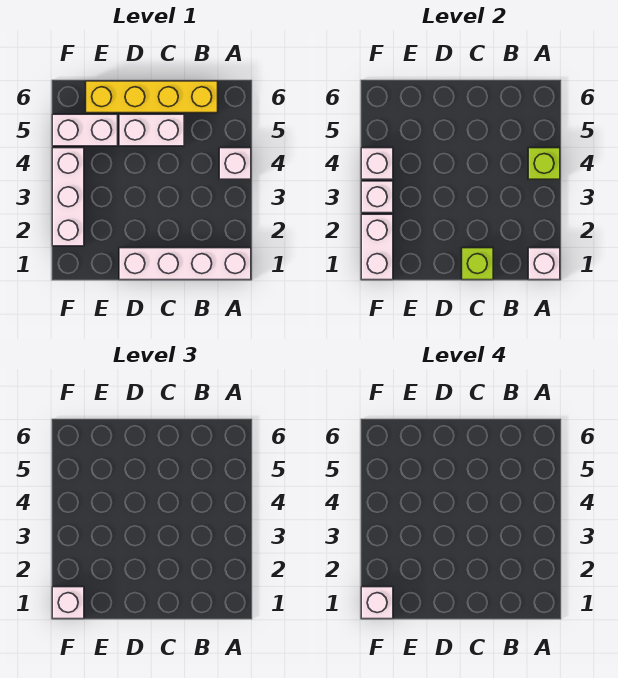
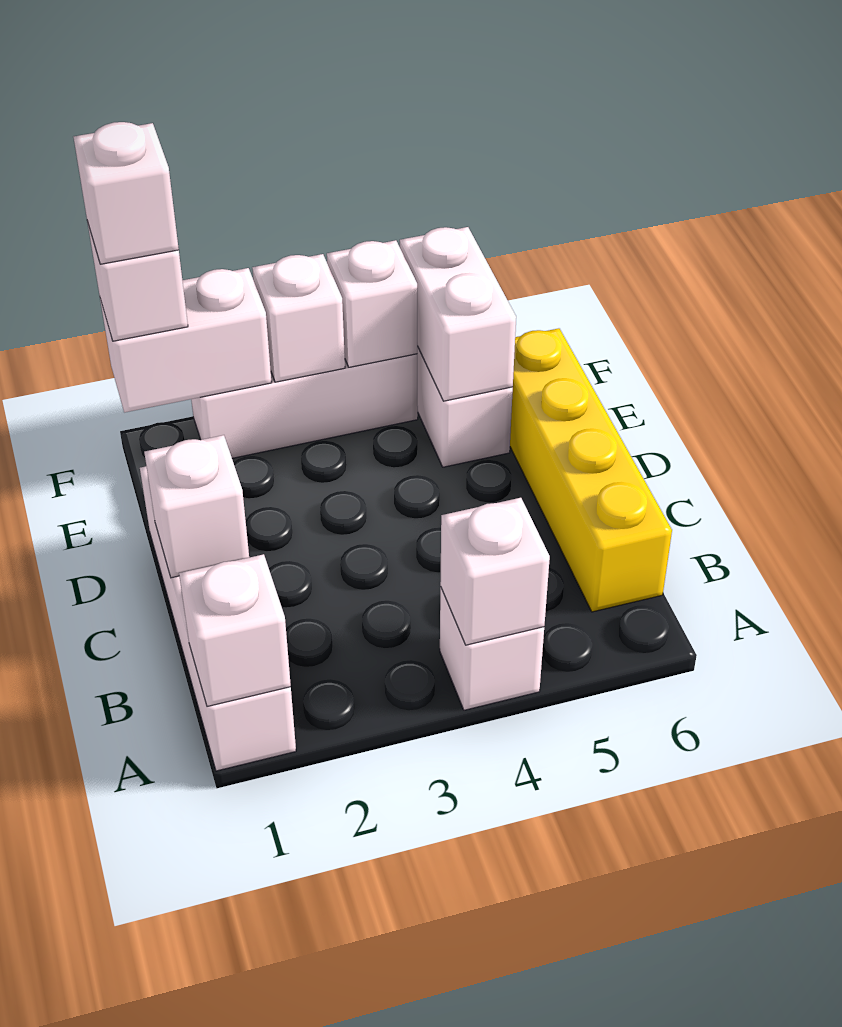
lime 1x1 brick [528,148,560,179] -> white 1x1 brick [440,498,550,645]
lime 1x1 brick [462,248,493,280] -> white 1x1 brick [144,435,249,578]
white 1x2 brick [119,114,184,146] -> white 1x2 brick moved to [400,227,516,401]

